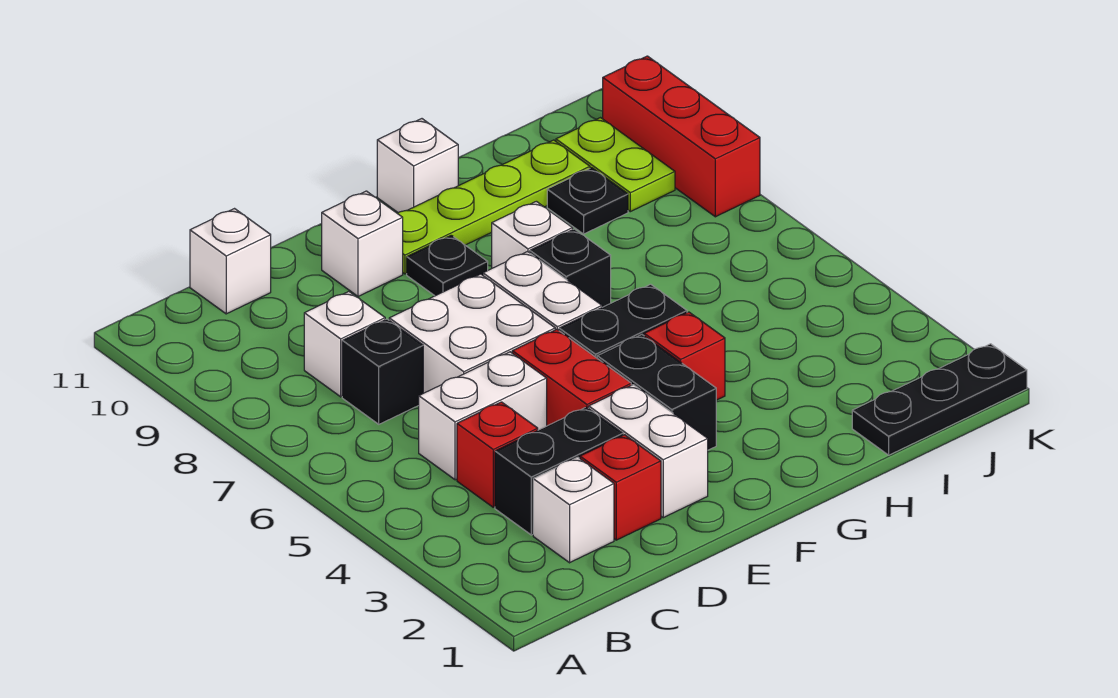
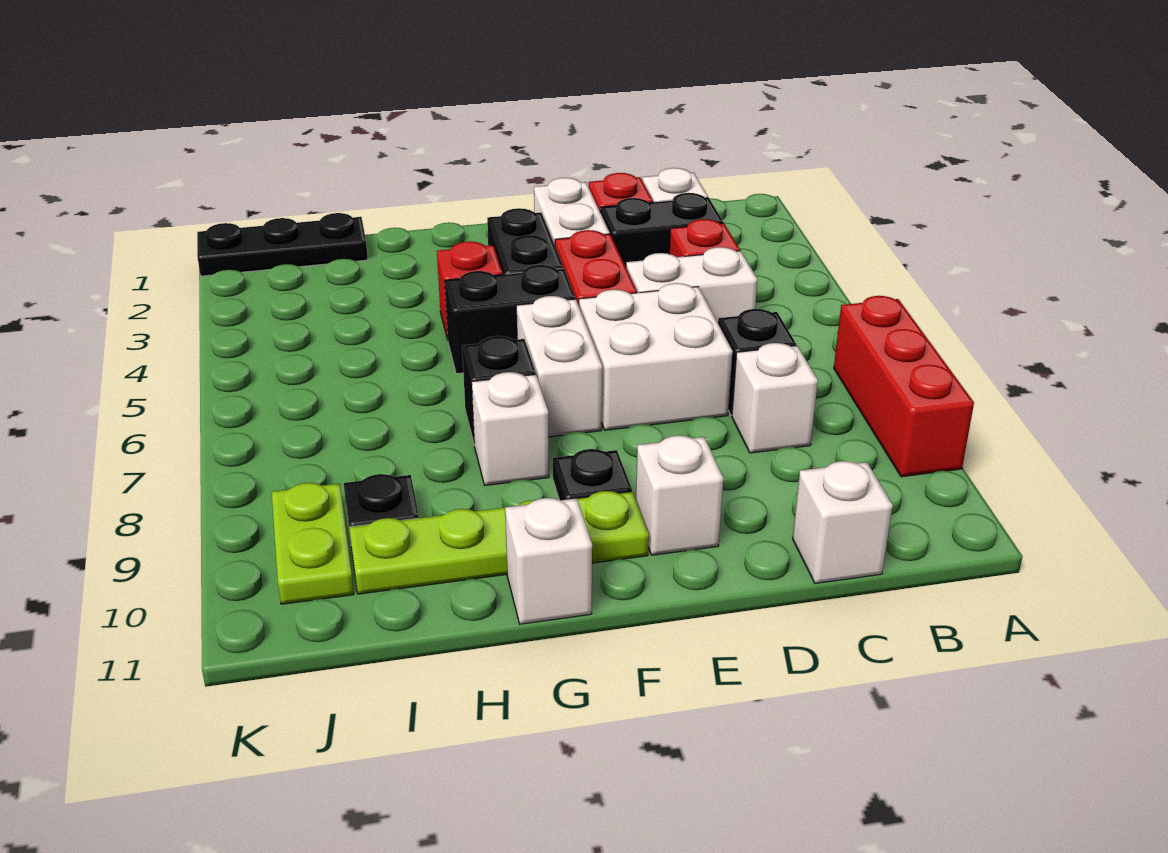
red 1x3 brick [603,56,760,217] -> red 1x3 brick moved to [834,296,974,477]

